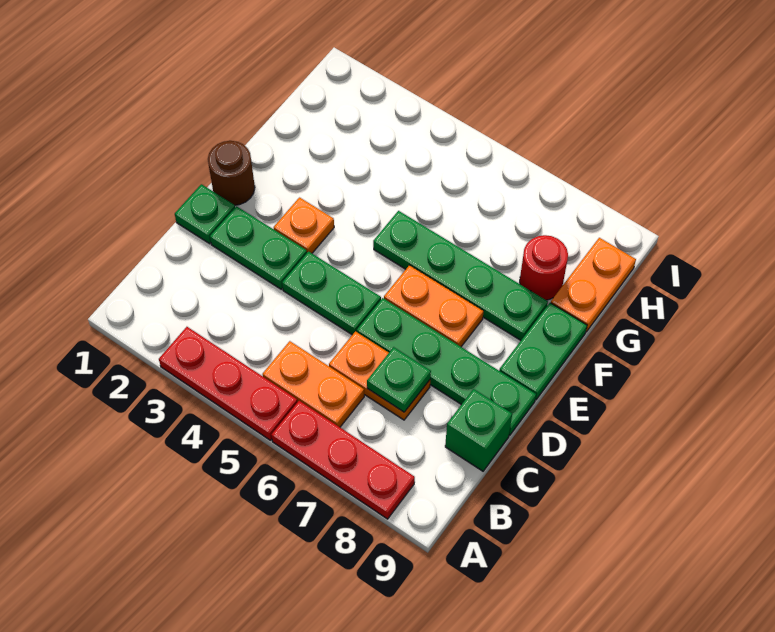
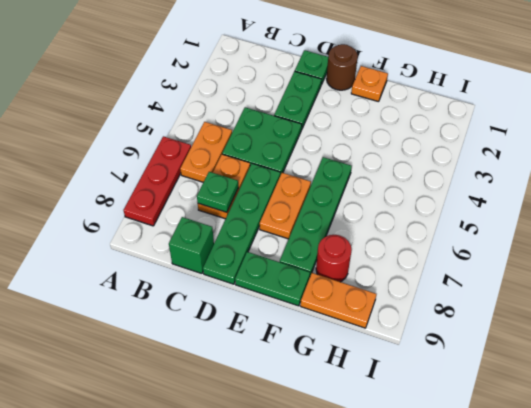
red 1x3 plate [159,327,297,440] -> none
green 1x2 plate [282,251,381,335] -> green 2x2 plate [222,107,302,175]
orange 1x1 plate [274,198,334,253] -> orange 1x1 plate moved to [351,66,388,102]

